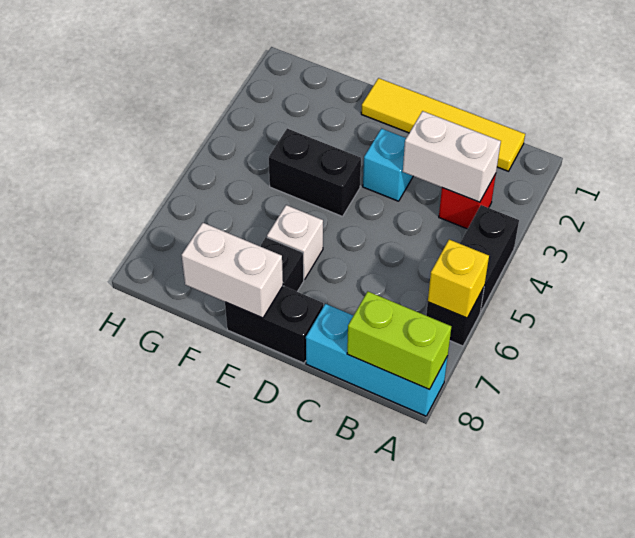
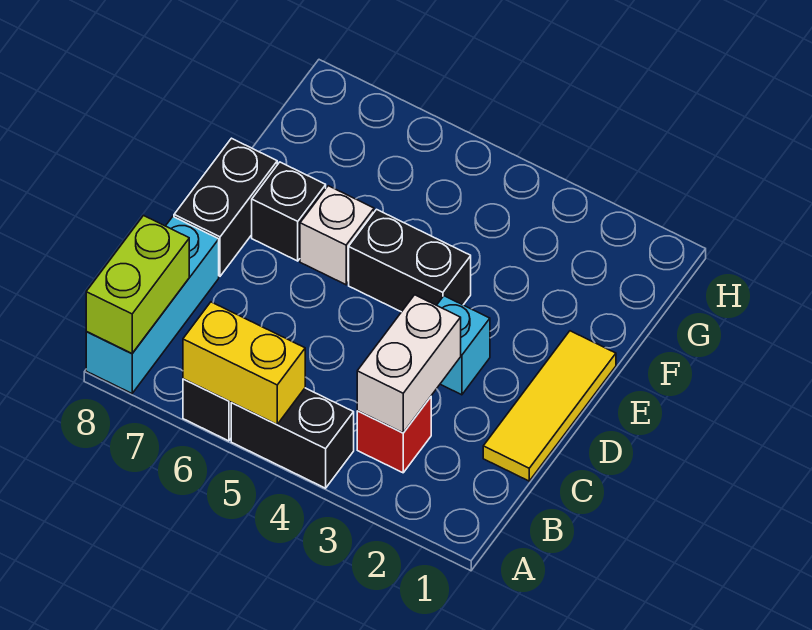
yellow 1x1 brick [428,240,489,318] -> yellow 1x2 brick [183,302,305,425]
yellow 1x4 tile [361,78,525,171] -> yellow 1x3 tile [483,331,616,481]
black 1x2 brick [269,129,361,217] -> black 1x2 brick turned to [349,209,471,312]
white 1x2 brick [182,223,283,318] -> none

